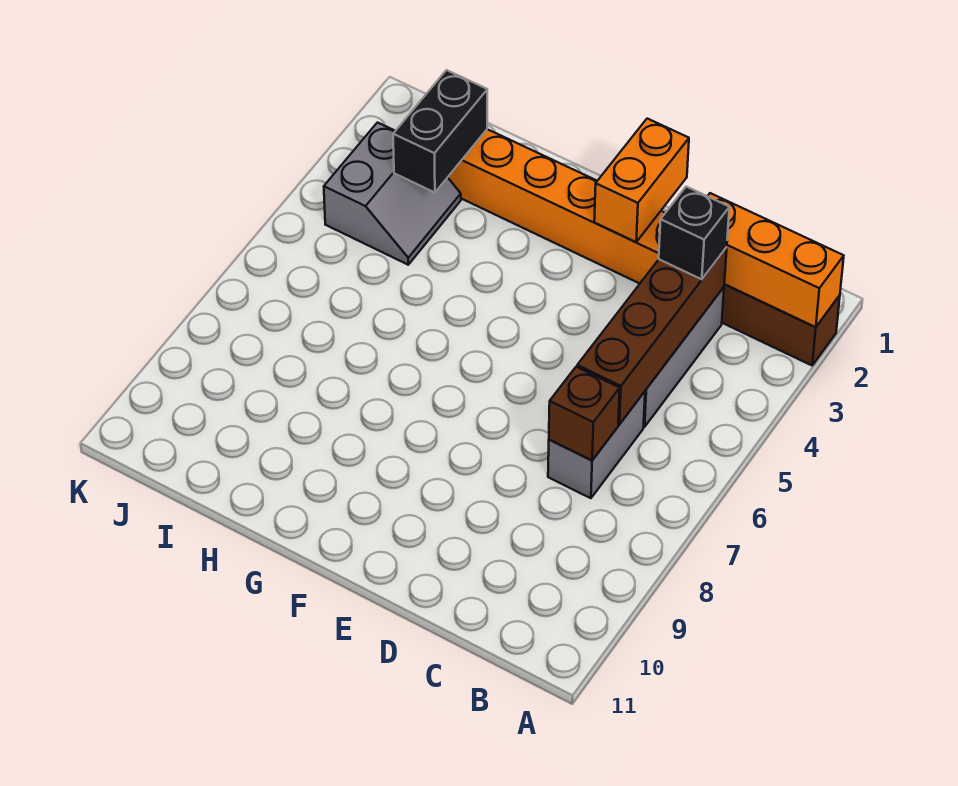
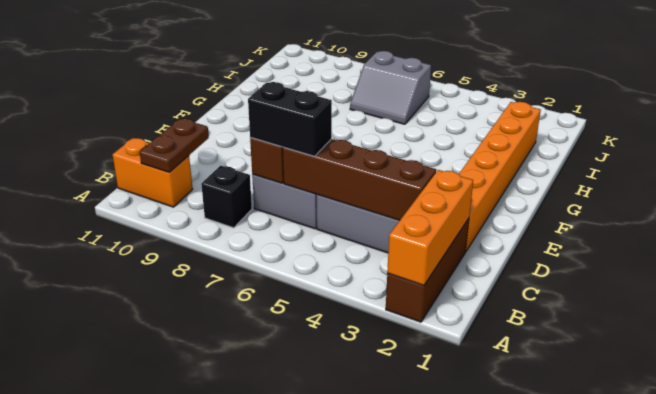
none -> brown 1x2 plate [140,118,209,172]
black 1x1 brick [659,187,729,279] -> black 1x1 brick moved to [201,166,252,228]
orange 1x2 brick [594,119,689,242] -> orange 1x2 brick moved to [112,138,193,207]
black 1x2 brick [393,70,487,193] -> black 1x2 brick moved to [248,82,332,156]
grey 2x2 slope [324,123,461,265] -> grey 2x2 slope moved to [350,51,431,124]

